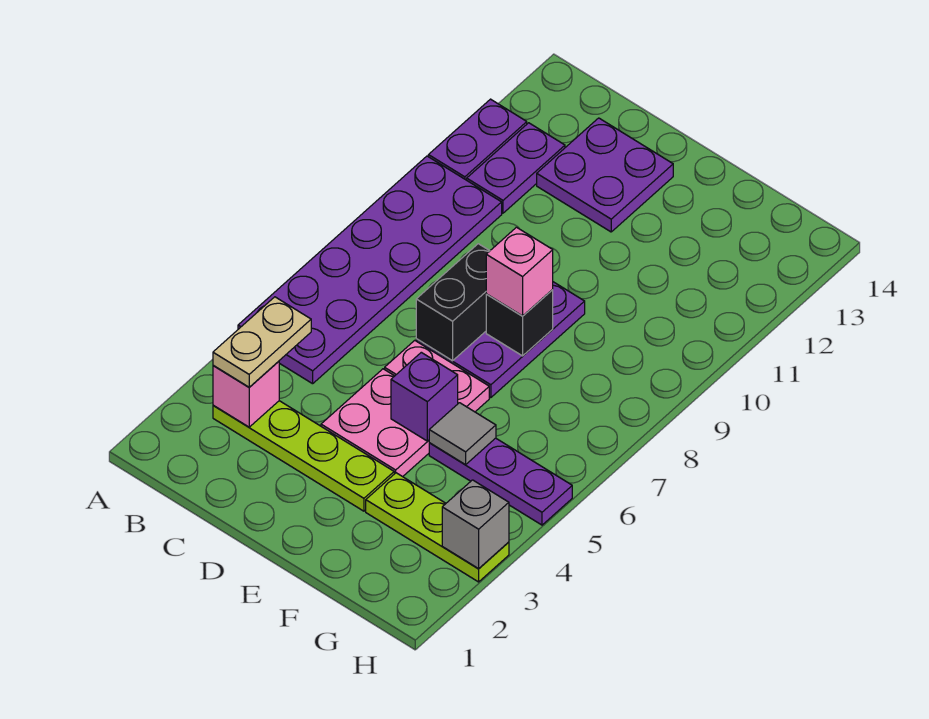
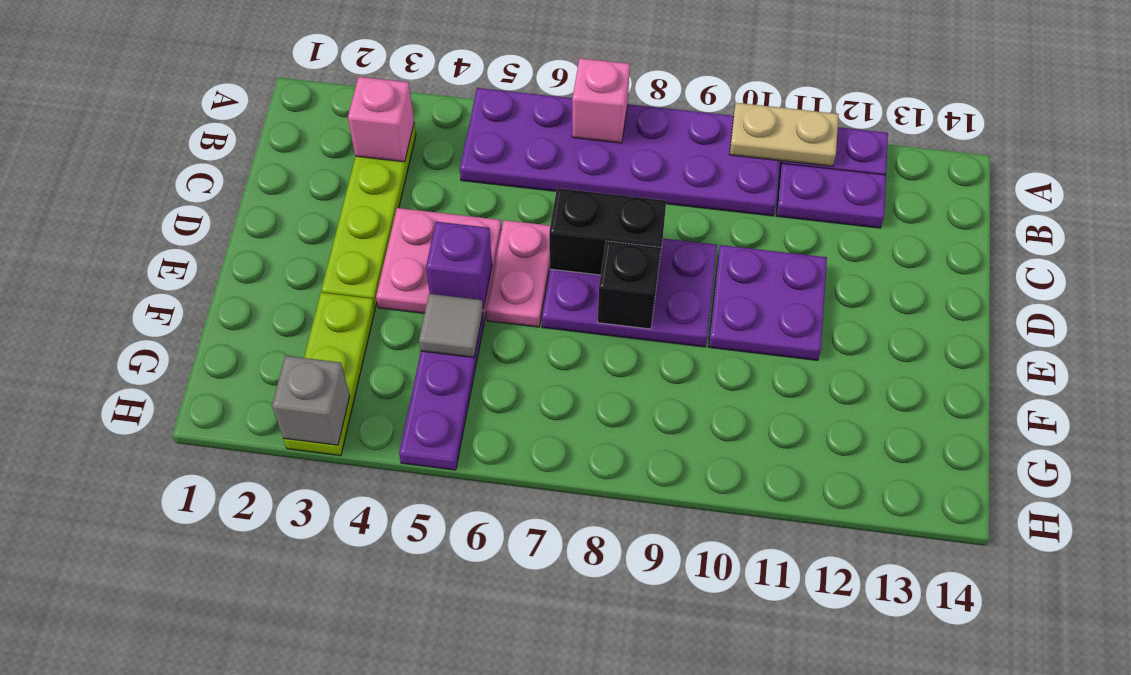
tan 1x2 plate [213,297,311,387] -> tan 1x2 plate moved to [729,103,839,166]
purple 2x2 plate [537,118,673,232] -> purple 2x2 plate moved to [708,245,827,360]
pink 1x1 brick [486,227,553,316] -> pink 1x1 brick moved to [572,58,630,143]

